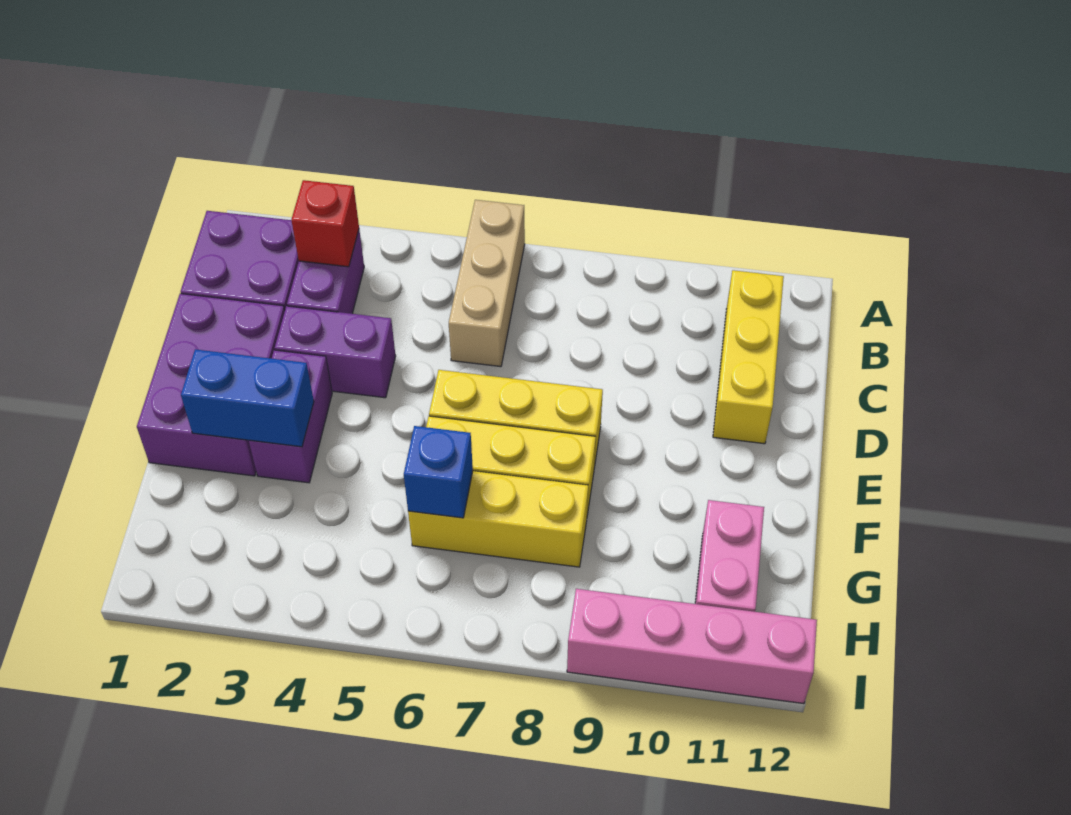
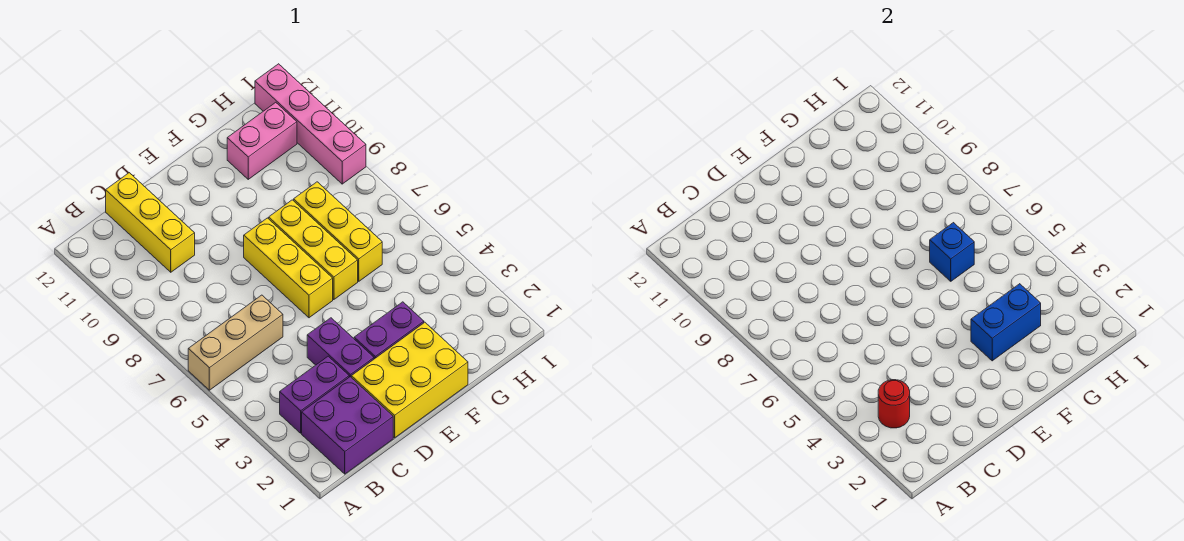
red 1x1 brick [291,180,359,267] -> red 1x1 round brick [878,380,910,428]
yellow 1x3 brick [713,270,784,444] -> yellow 1x3 brick turned to [106,173,195,272]
purple 2x3 brick [137,294,285,476] -> yellow 2x3 brick [351,322,468,438]
blue 1x2 brick [181,349,314,447] -> blue 1x2 brick turned to [971,284,1041,361]

